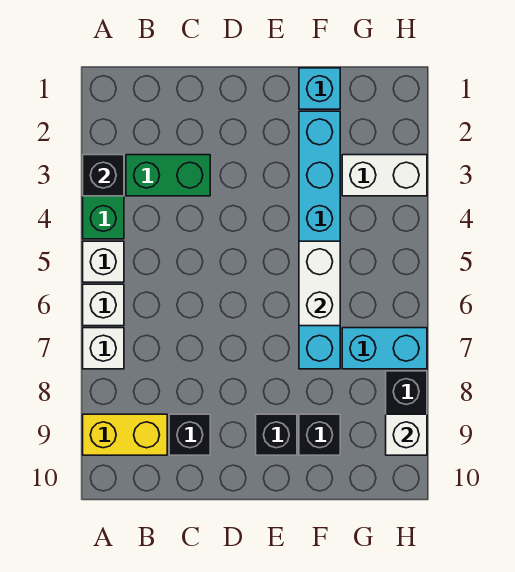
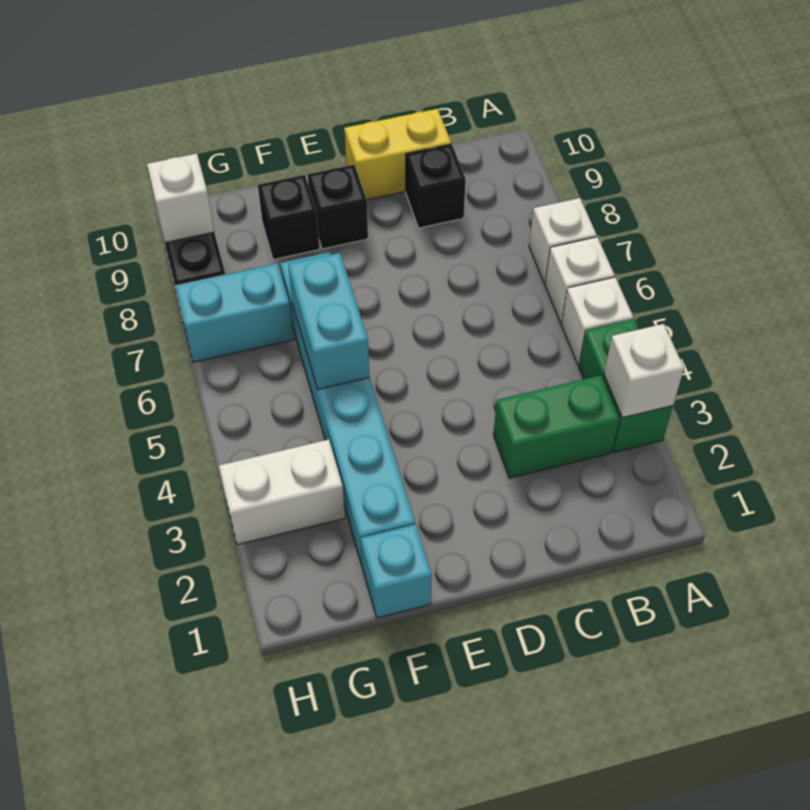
black 1x1 brick [83,155,124,196] -> white 1x1 brick [604,324,684,418]
yellow 1x2 brick [83,414,167,455] -> yellow 1x2 brick moved to [344,109,451,200]
white 1x2 brick [299,241,340,326] -> cyan 1x2 brick [288,253,369,389]

